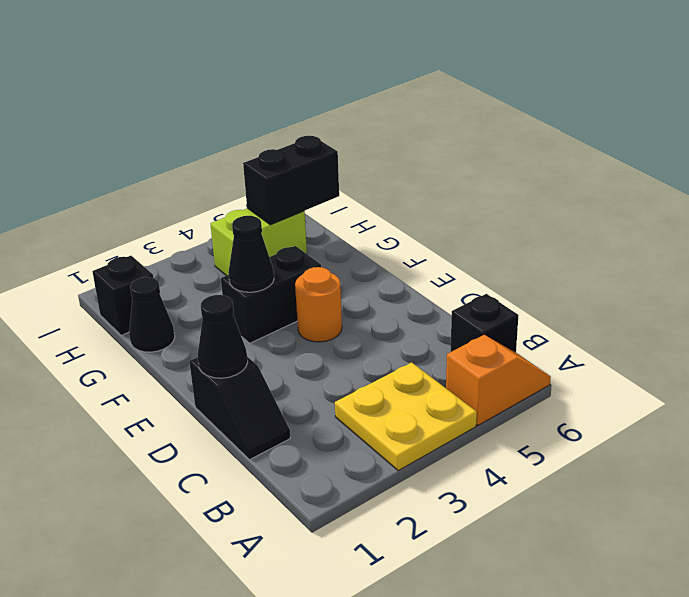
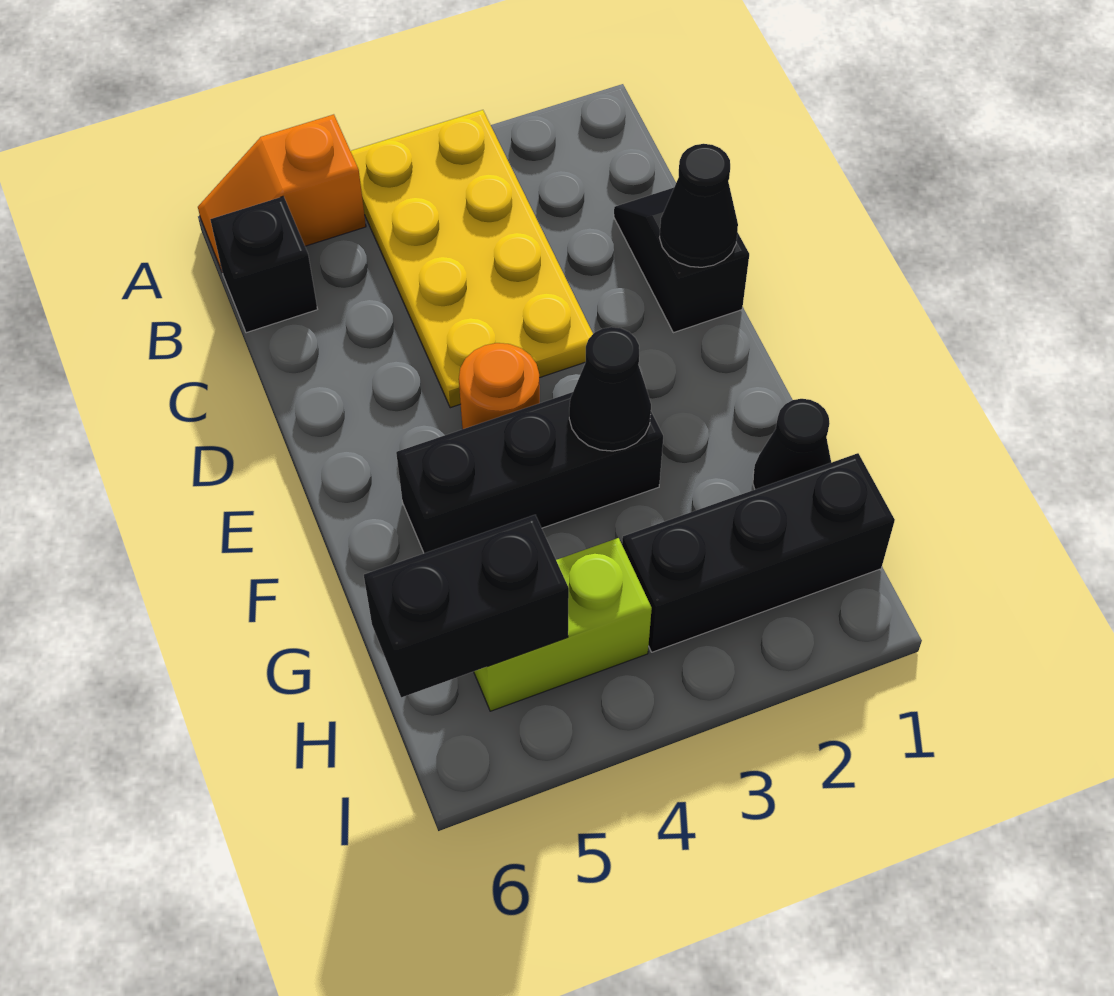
yellow 2x2 plate [335,362,477,471] -> yellow 2x4 plate [351,110,593,408]
black 1x2 brick [221,246,321,343] -> black 1x3 brick [396,392,663,553]
black 1x1 brick [92,256,153,335] -> black 1x3 brick [622,453,895,652]

